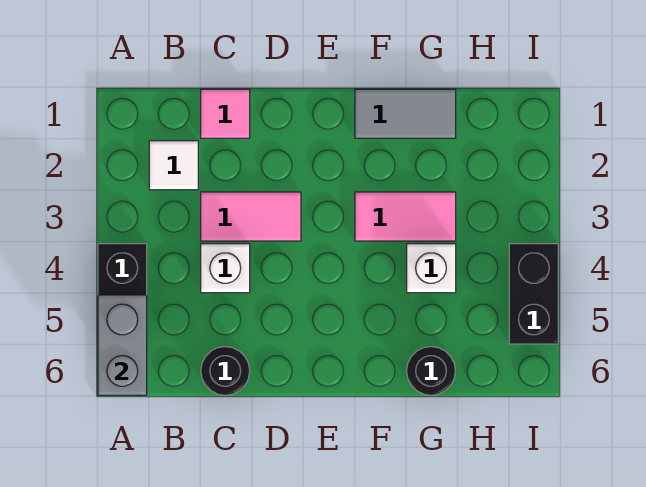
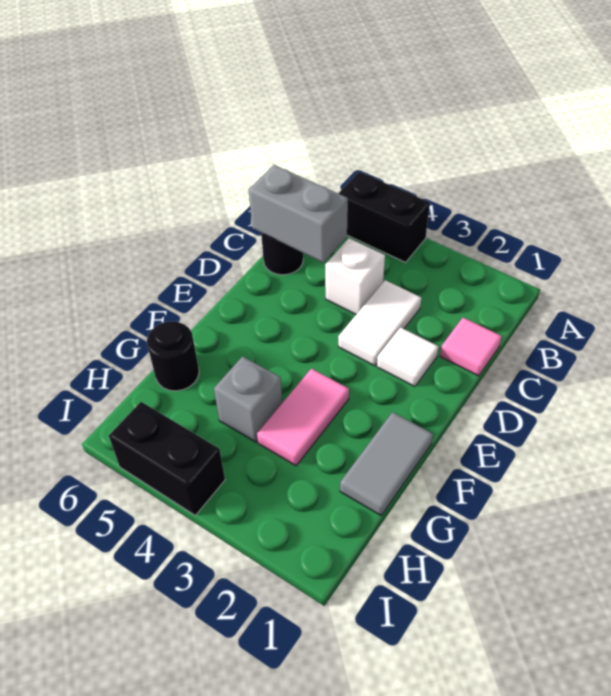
grey 1x2 brick [98,295,147,395] -> grey 1x2 brick moved to [249,165,348,263]
white 1x1 tile [149,141,198,190] -> white 1x1 tile moved to [377,328,438,387]
pink 1x2 tile [201,192,301,241] -> white 1x2 tile [338,280,421,366]
white 1x1 brick [407,244,456,293] -> grey 1x1 brick [214,356,282,442]

